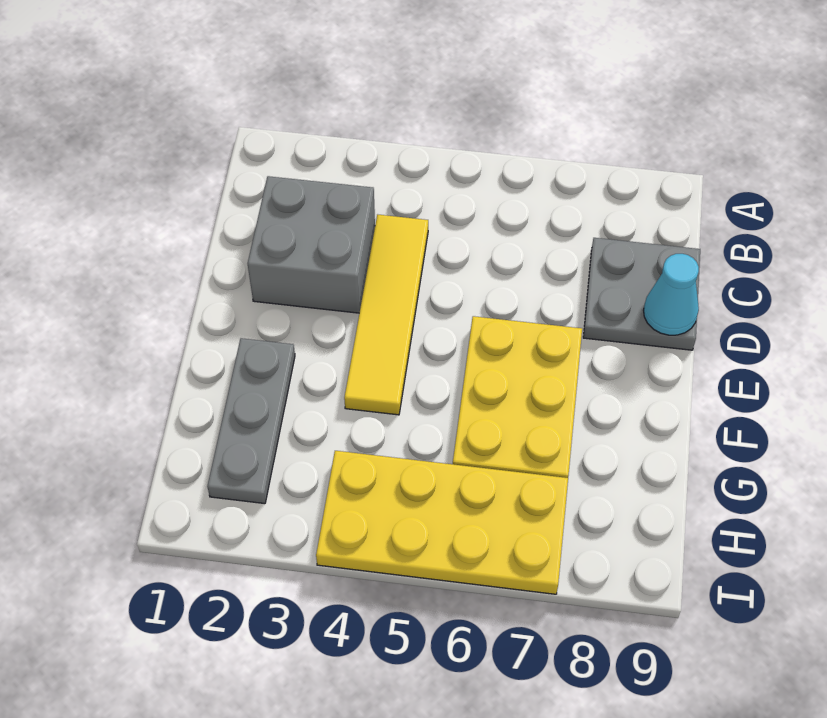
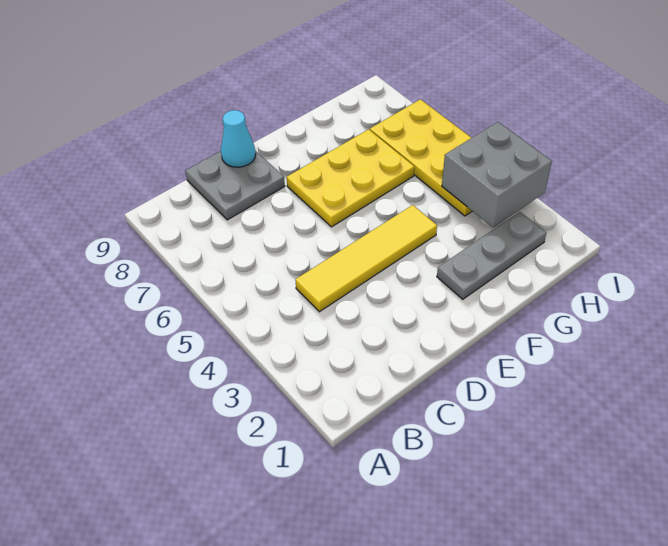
grey 2x2 brick [248,176,375,313] -> grey 2x2 brick moved to [442,122,552,227]

